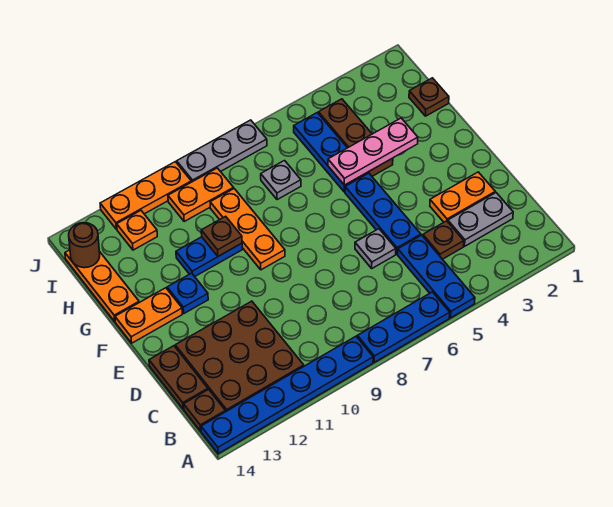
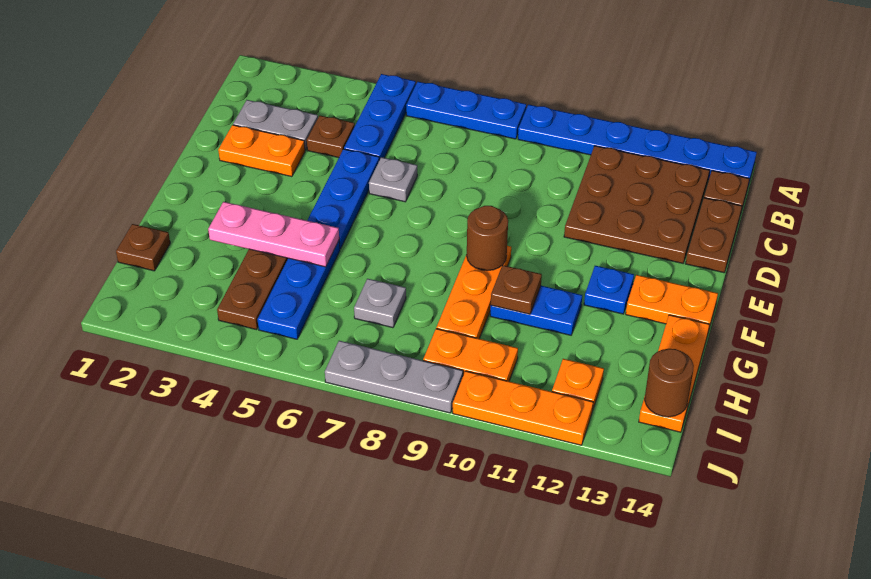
none -> brown 1x1 round brick [467,206,508,271]

